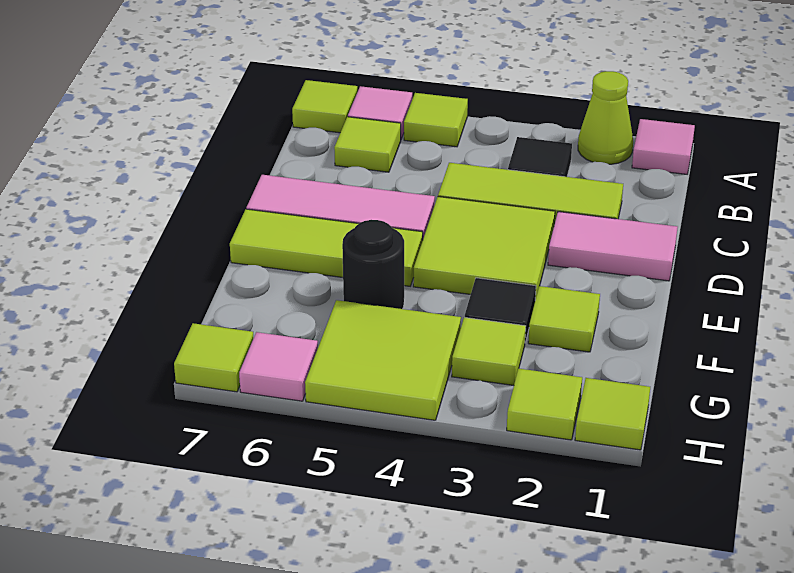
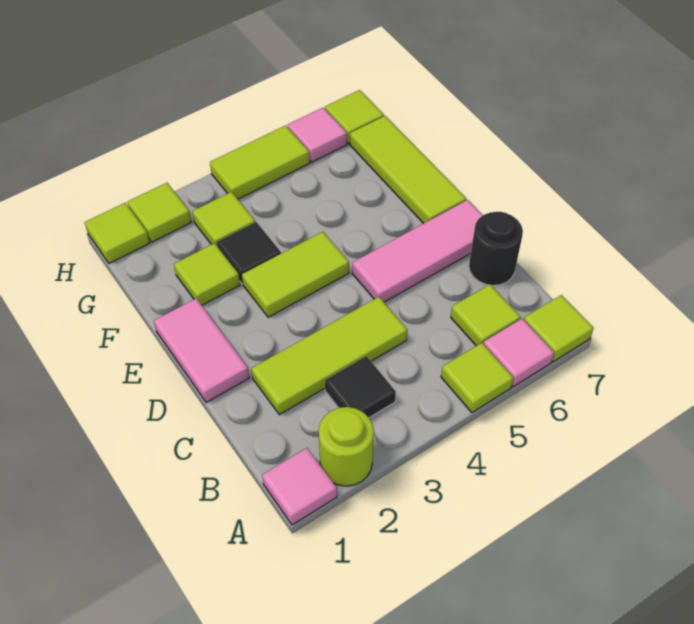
lime 1x1 cone [578,71,633,164] -> lime 1x1 round brick [319,407,374,486]
pink 1x2 tile [548,212,678,281] -> pink 1x2 tile turned to [154,299,249,402]
lime 2x2 tile [413,197,555,300] -> lime 1x2 tile [242,232,349,317]
lime 1x3 tile [230,209,423,286] -> lime 1x3 tile turned to [350,116,466,224]
black 1x1 round brick [342,220,404,309] -> black 1x1 round brick moved to [469,212,523,285]
lime 2x2 tile [305,300,461,420] -> lime 1x2 tile [210,125,310,199]

